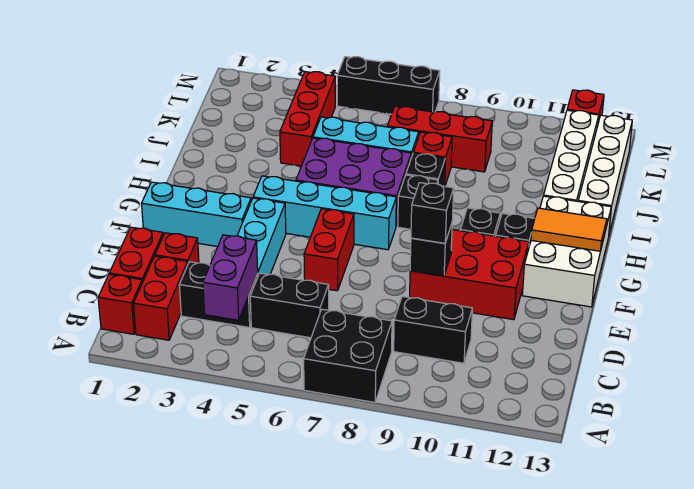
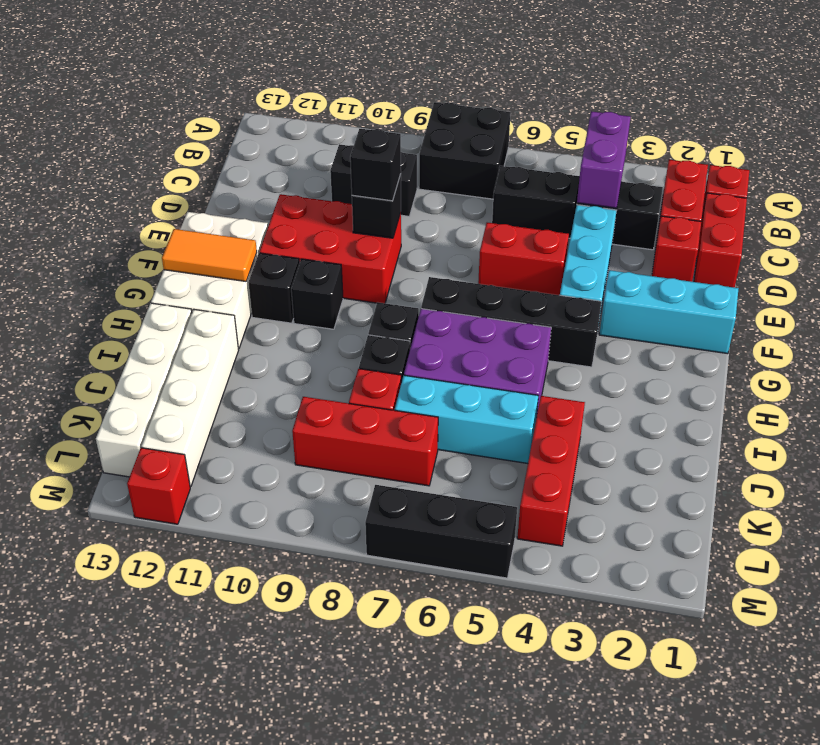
red 1x2 brick [304,209,354,291] -> red 1x2 brick turned to [478,223,569,295]
cyan 1x4 brick [253,176,396,250] -> black 1x4 brick [421,277,602,367]

